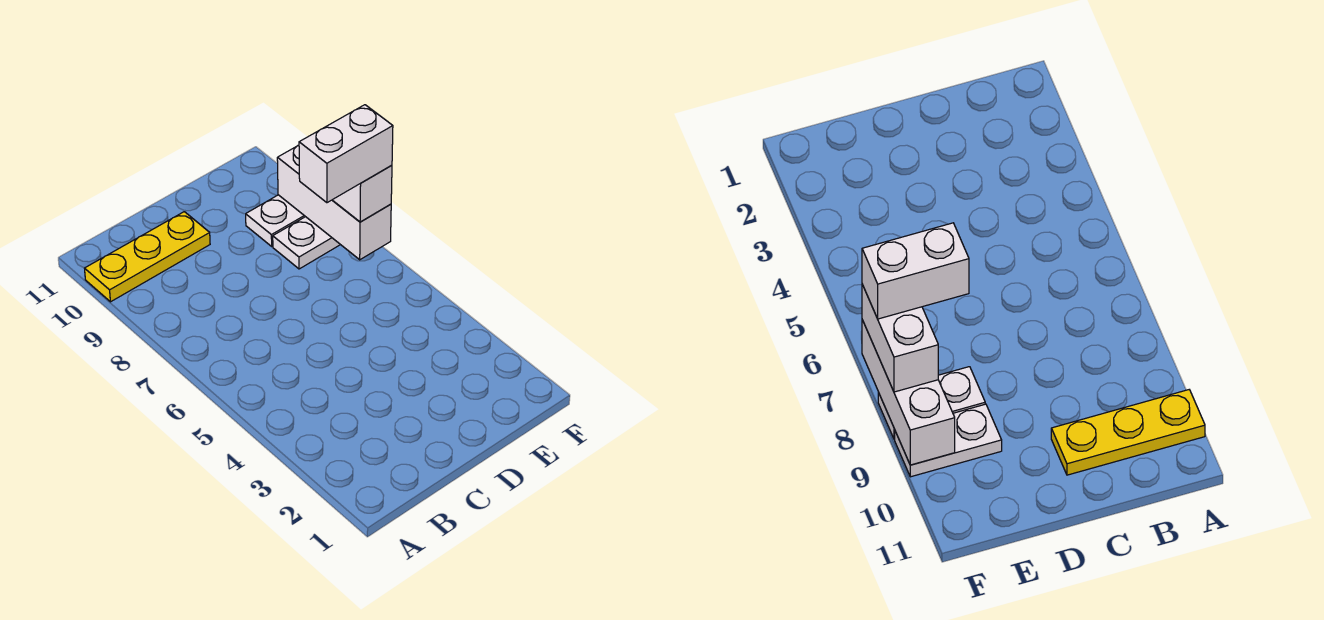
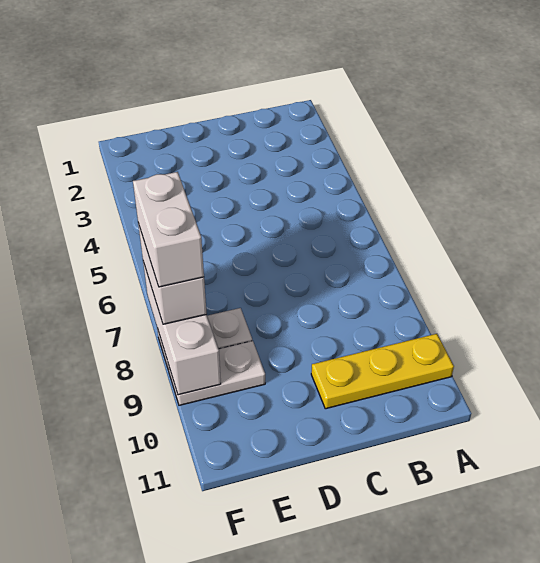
white 1x2 brick [299,105,393,203] -> white 1x2 brick turned to [133,172,204,287]

